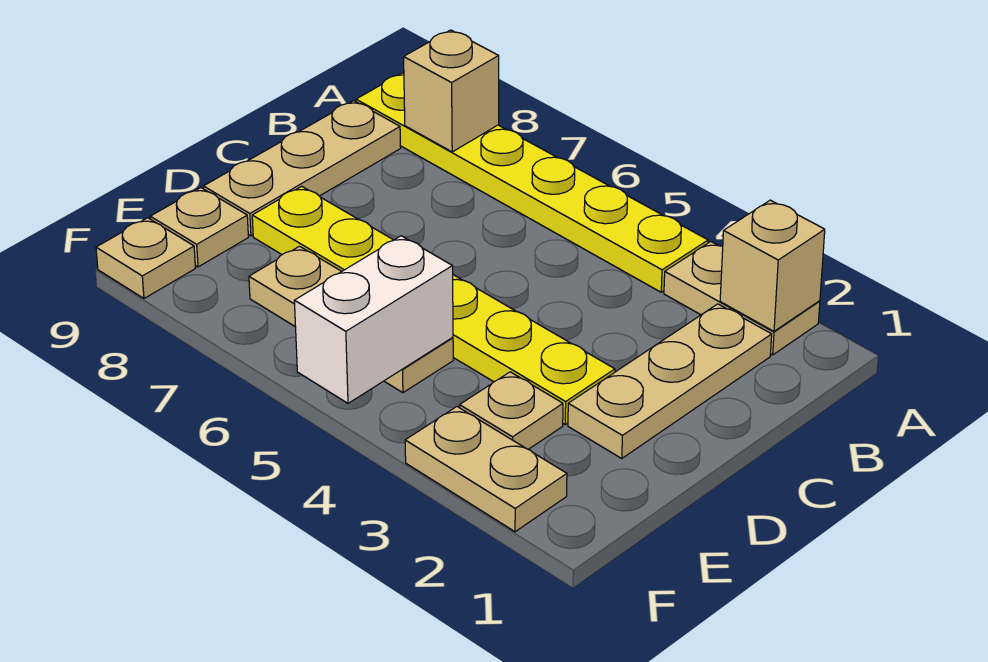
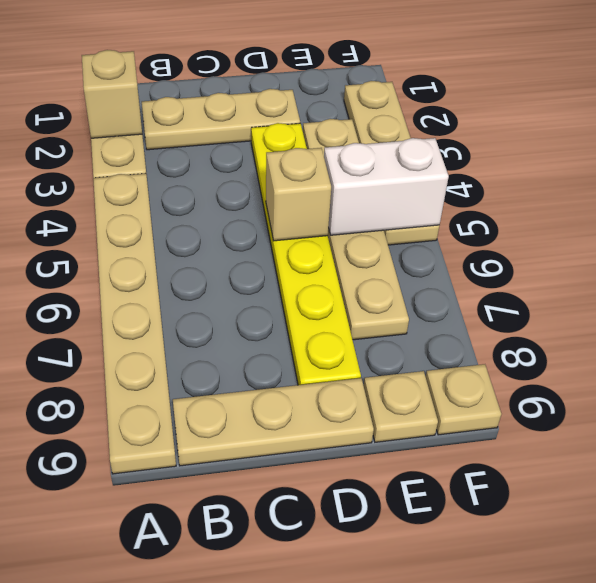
yellow 1x6 plate [356,73,708,292] -> tan 1x6 plate [93,173,176,474]
tan 1x1 brick [404,30,499,152] -> tan 1x1 brick moved to [266,148,331,241]
tan 1x2 plate [405,407,567,532] -> tan 1x4 plate [344,81,439,245]

